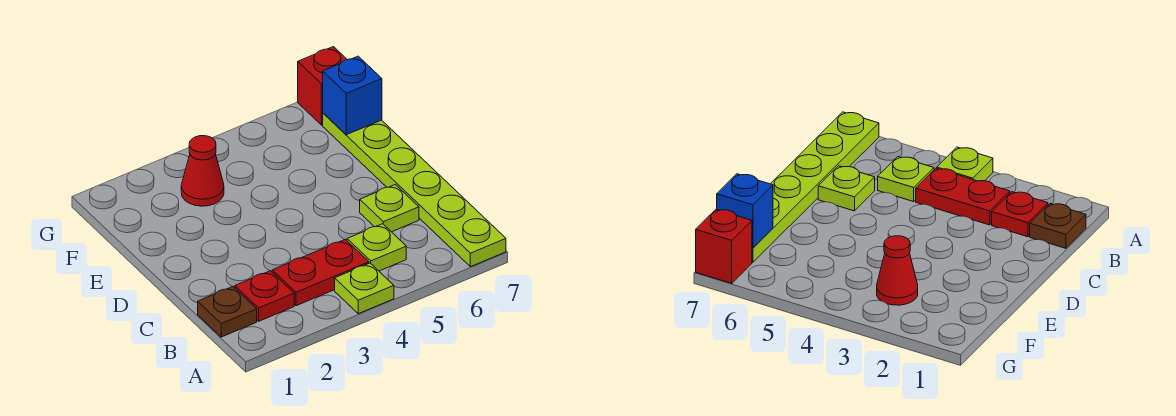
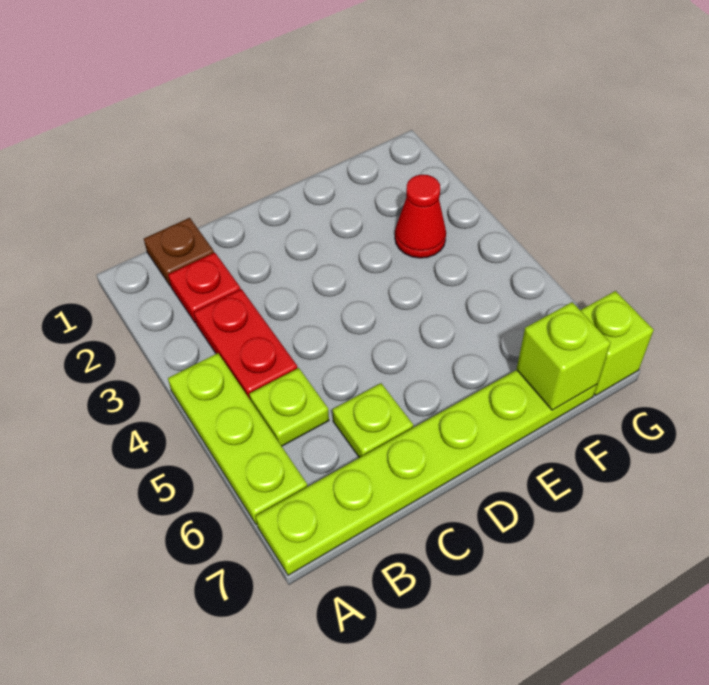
lime 1x1 plate [335,263,394,314] -> lime 1x3 plate [168,353,307,524]
blue 1x1 brick [323,56,382,135] -> lime 1x1 brick [517,302,611,410]
red 1x1 brick [298,47,347,125] -> lime 1x1 brick [580,291,654,395]

